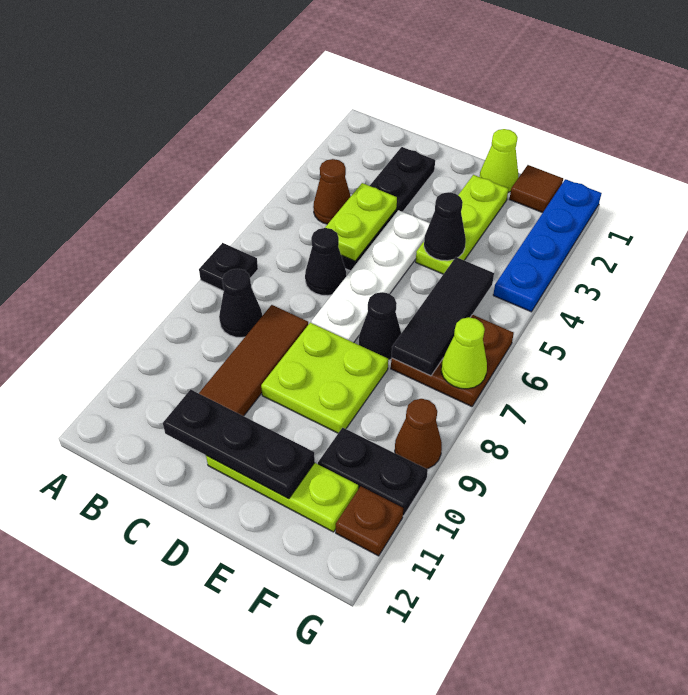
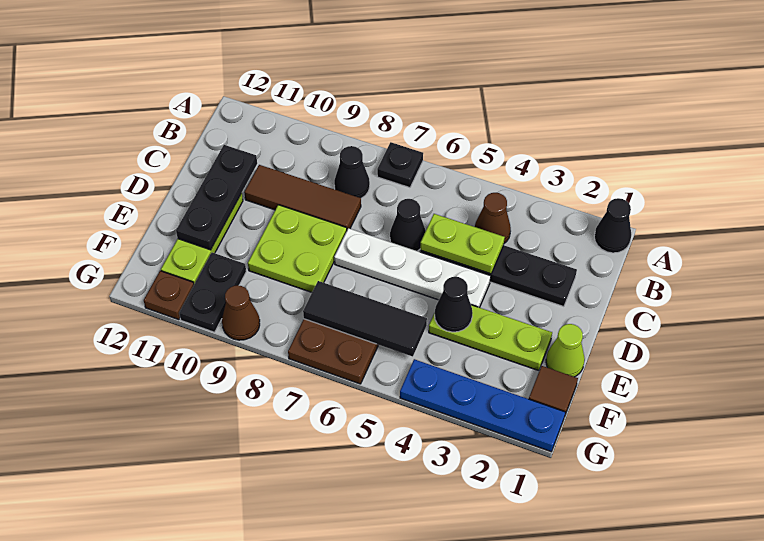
black 1x1 cone [359,292,401,360] -> black 1x1 cone moved to [594,198,631,253]
lime 1x1 cone [441,317,487,389] -> none

